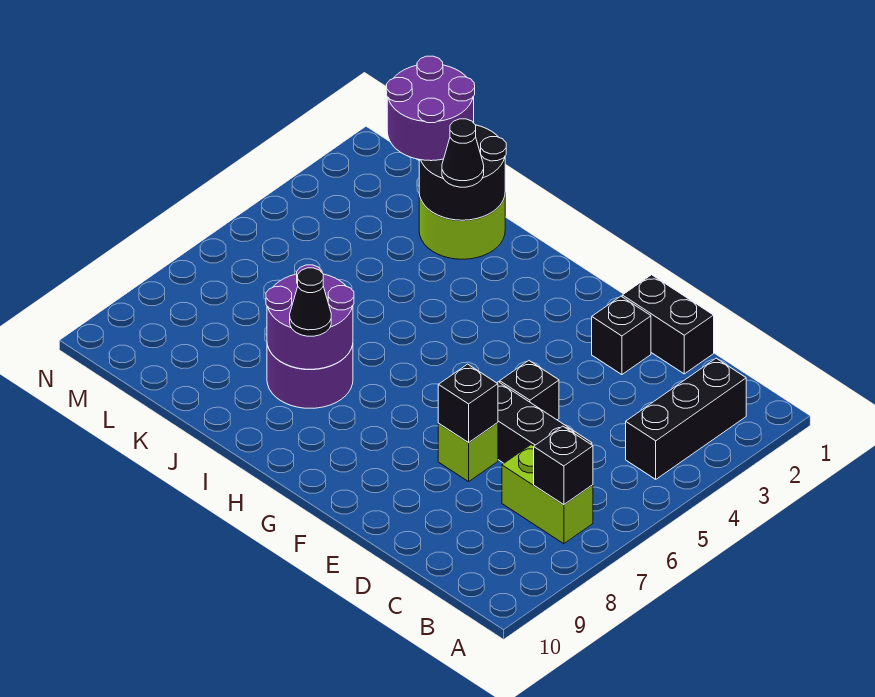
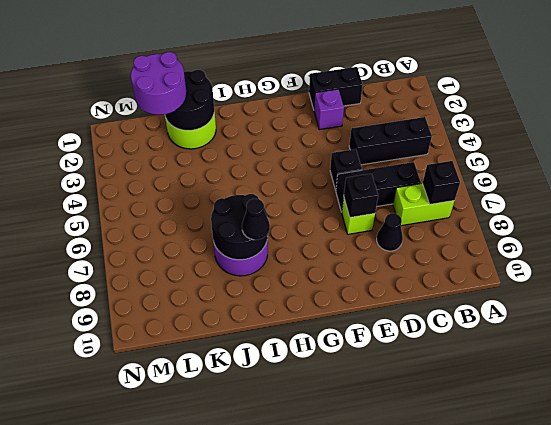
black 1x3 brick [626,358,746,479] -> black 1x3 brick turned to [349,117,432,165]
black 1x1 brick [592,296,651,375] -> purple 1x1 brick [314,89,344,130]
purple 2x2 round brick [266,265,354,369] -> black 2x2 round brick [211,194,268,260]
black 1x1 cone [442,119,484,187] -> black 1x1 cone moved to [377,213,403,251]

